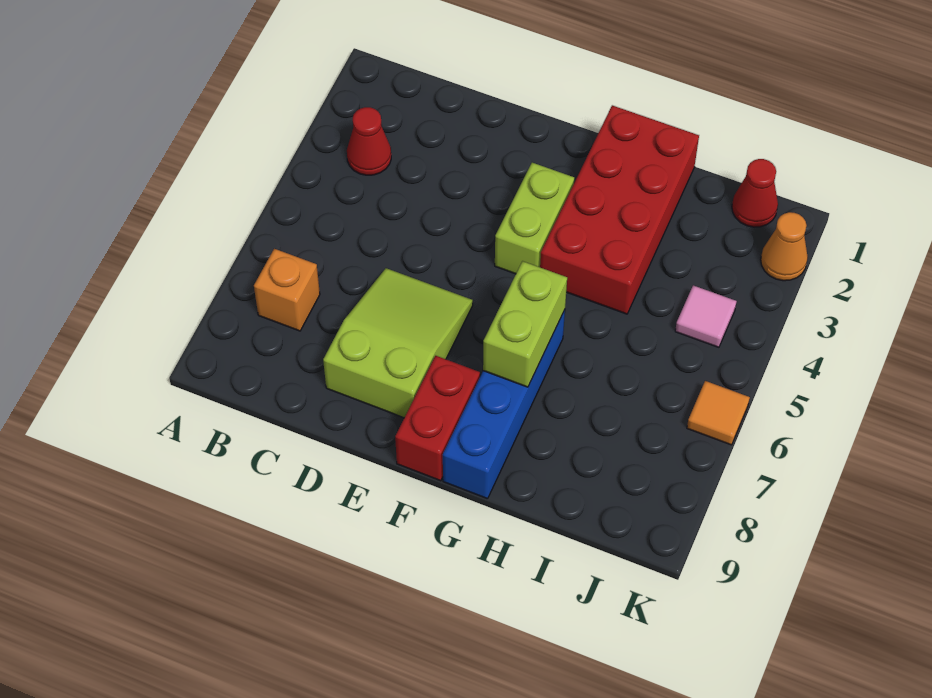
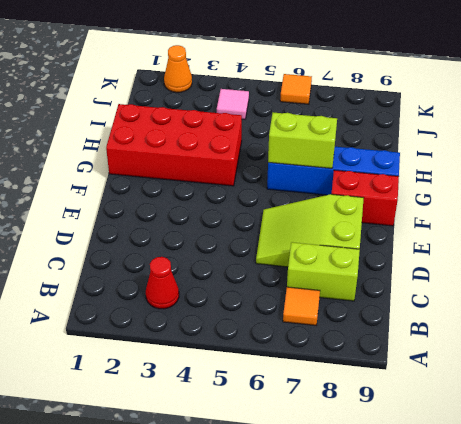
orange 1x1 brick [254,249,320,331] -> orange 1x1 tile [283,287,320,325]
lime 1x2 brick [495,163,574,274] -> lime 1x2 brick moved to [287,242,360,301]
red 1x1 cone [732,159,778,227] -> none

